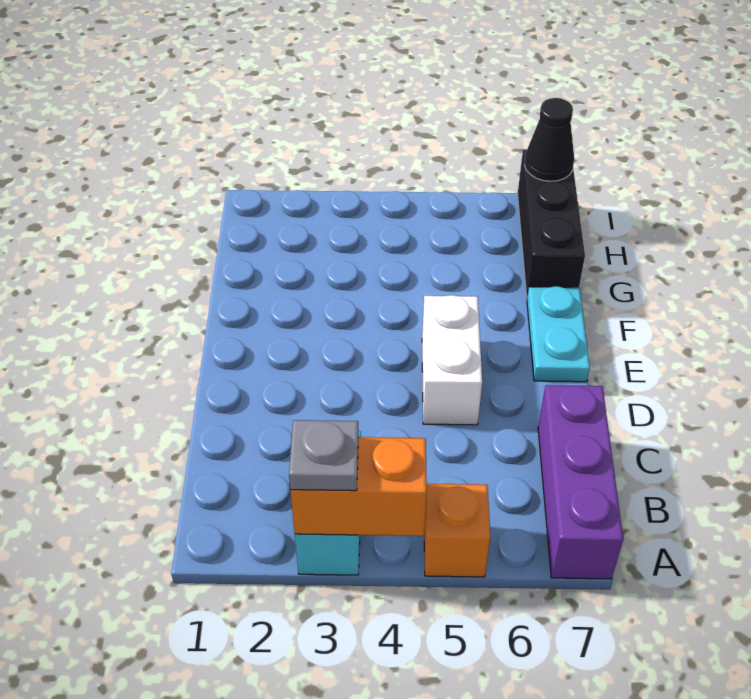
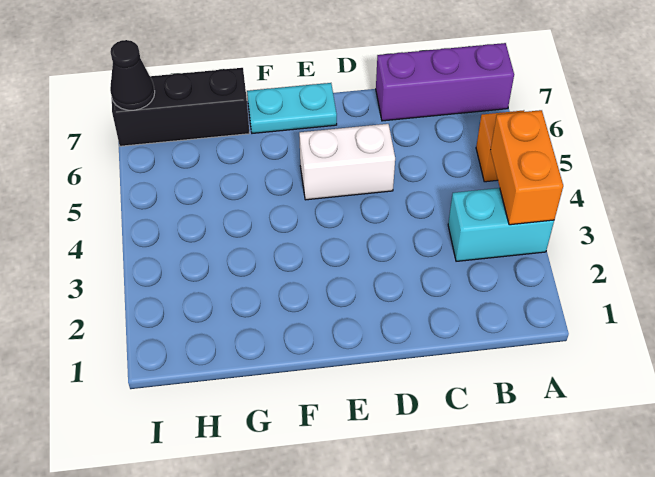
grey 1x1 plate [289,420,359,491] -> none

